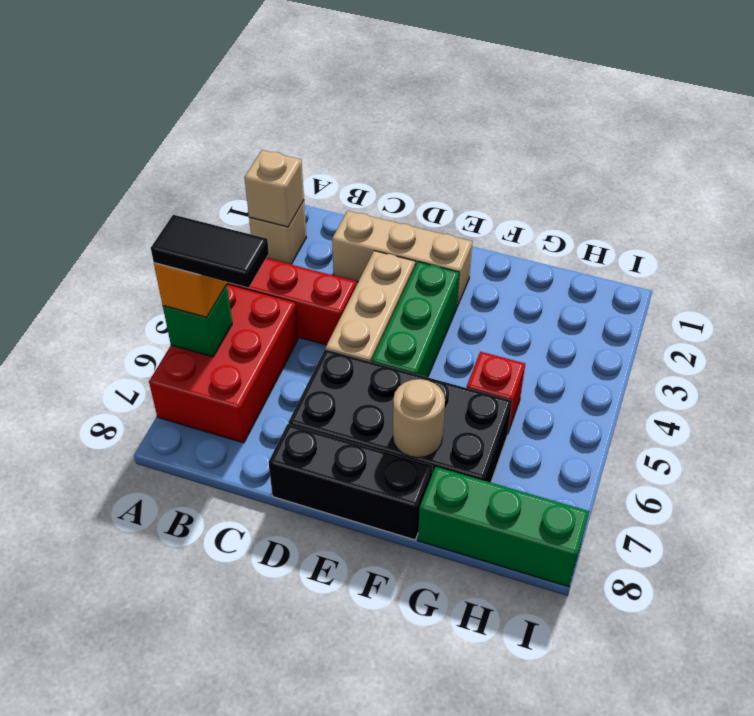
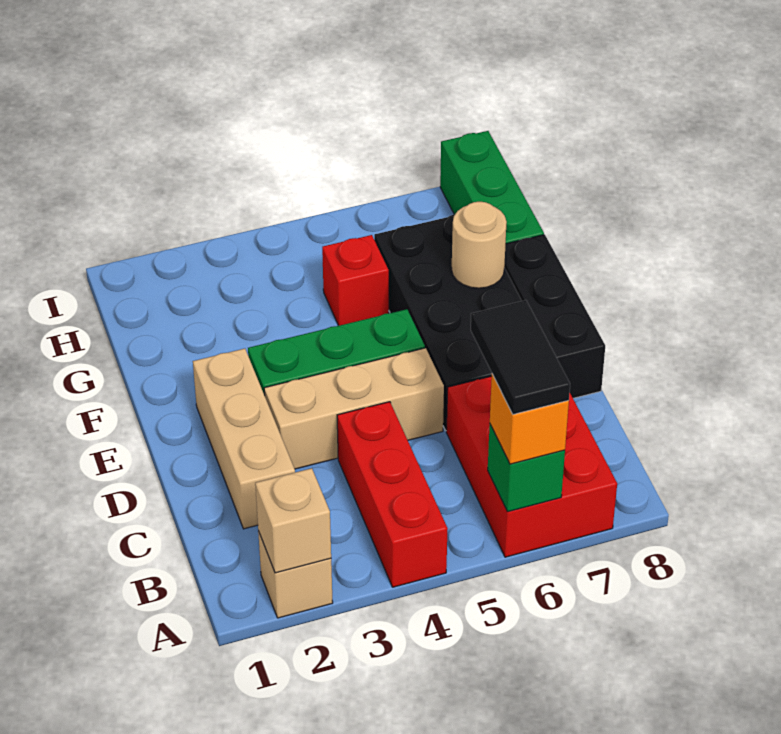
red 2x3 brick [149,284,298,443] -> red 2x3 brick turned to [446,376,617,557]

